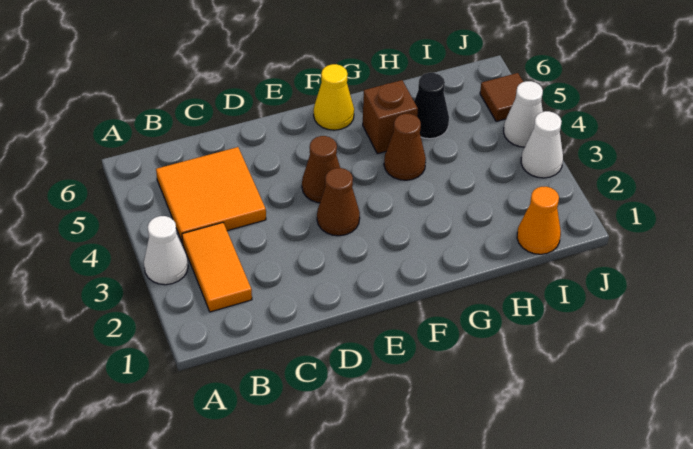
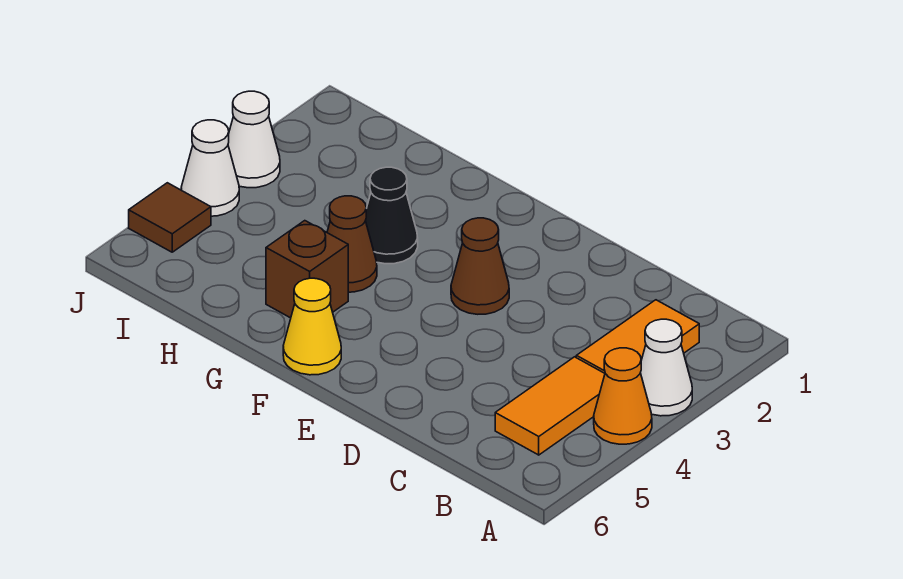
orange 2x2 tile [156,147,266,243] -> orange 1x2 tile [495,357,605,455]
brown 1x1 cone [302,136,340,203] -> none
black 1x1 cone [414,73,449,139] -> black 1x1 cone moved to [365,167,418,264]
orange 1x1 cone [517,187,561,254] -> orange 1x1 cone moved to [594,348,652,444]

